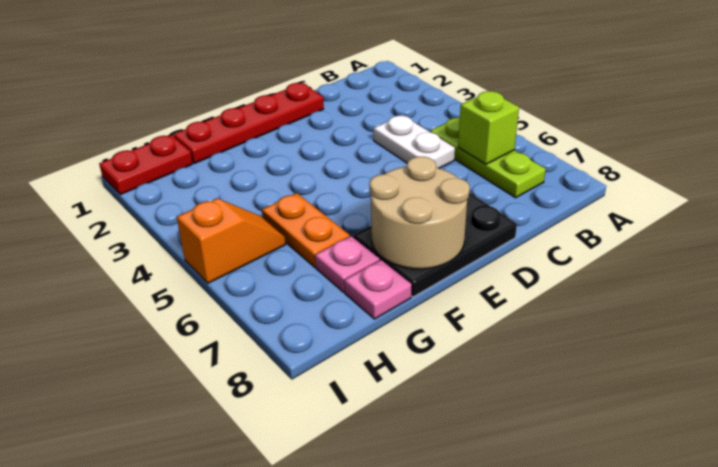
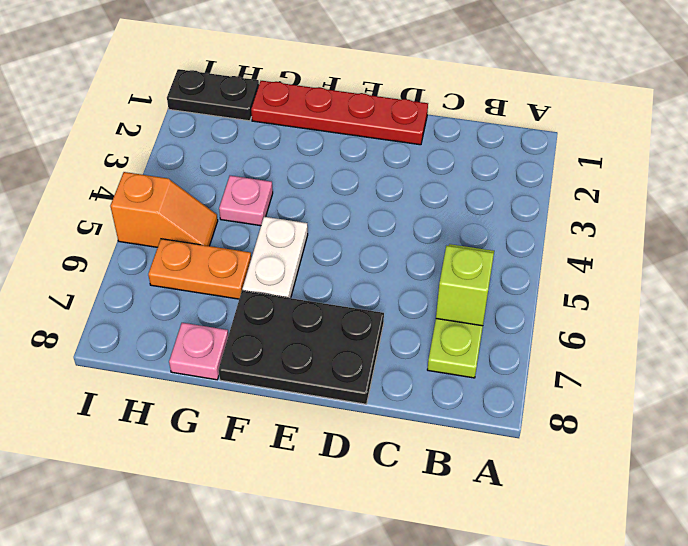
white 1x2 plate [373,115,455,168] -> white 1x2 plate moved to [242,217,308,298]
tan 2x2 round brick [369,157,470,269] -> none
orange 1x2 plate [262,193,350,267] -> orange 1x2 plate turned to [148,239,251,299]
pink 1x1 plate [315,236,380,292] -> pink 1x1 plate moved to [219,176,273,226]
red 1x2 plate [99,135,193,195] -> black 1x2 plate [167,69,259,121]

